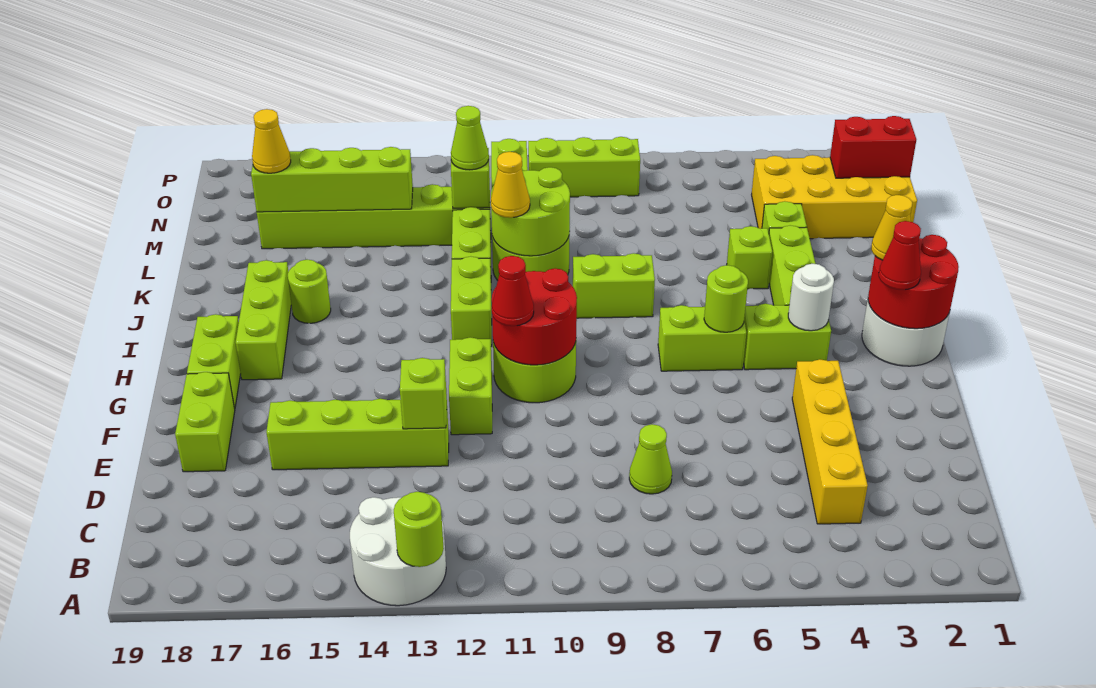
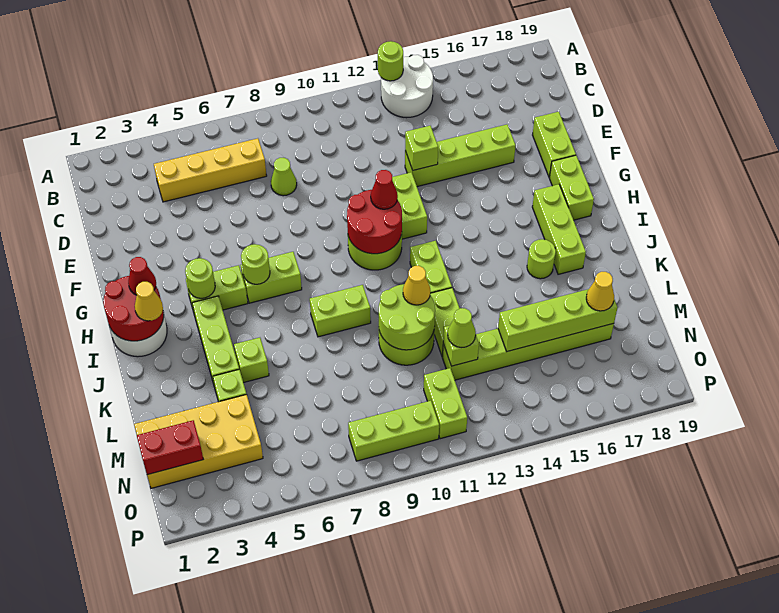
yellow 1x4 brick [792,359,868,524] -> yellow 1x4 brick turned to [154,138,267,202]
white 1x1 round brick [788,264,834,331] -> lime 1x1 round brick [185,258,215,298]

